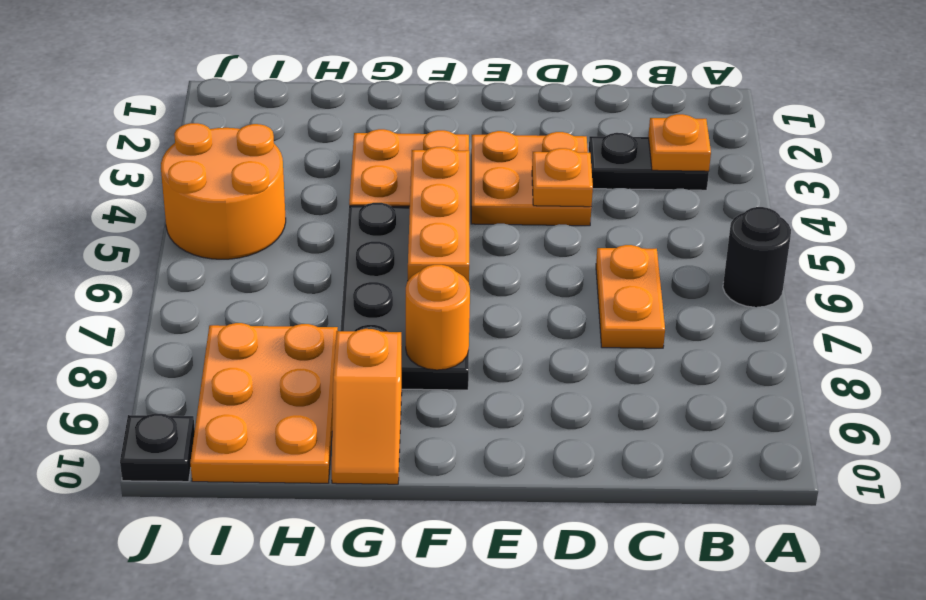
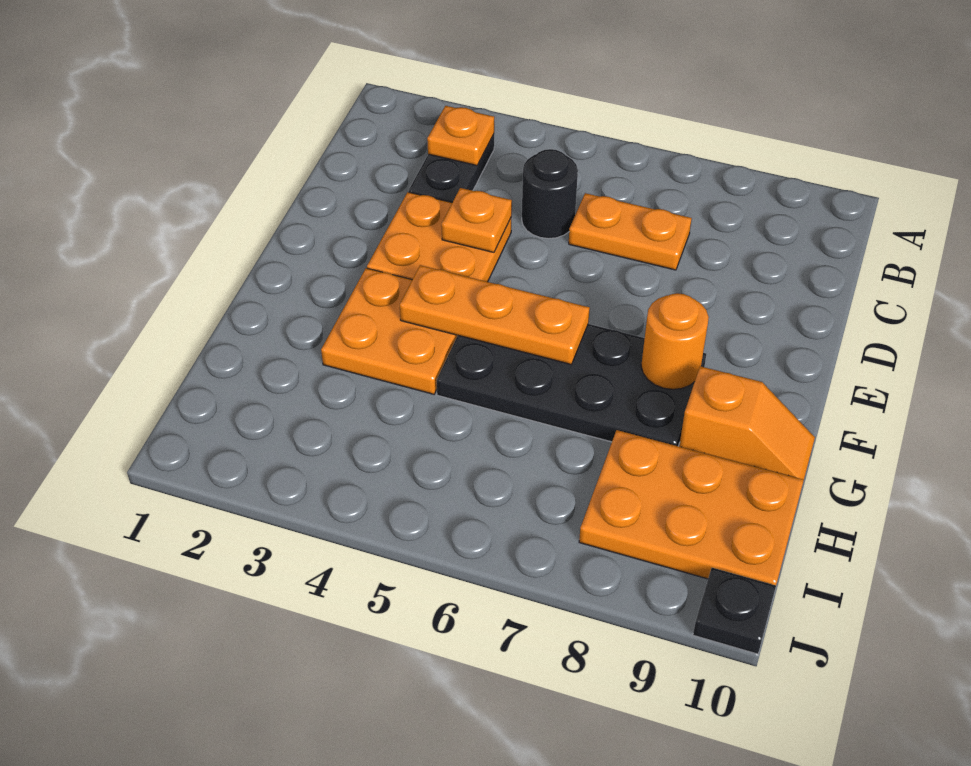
black 1x1 round brick [723,207,791,307] -> black 1x1 round brick moved to [522,149,578,239]
orange 2x2 round brick [161,123,286,259] -> none

